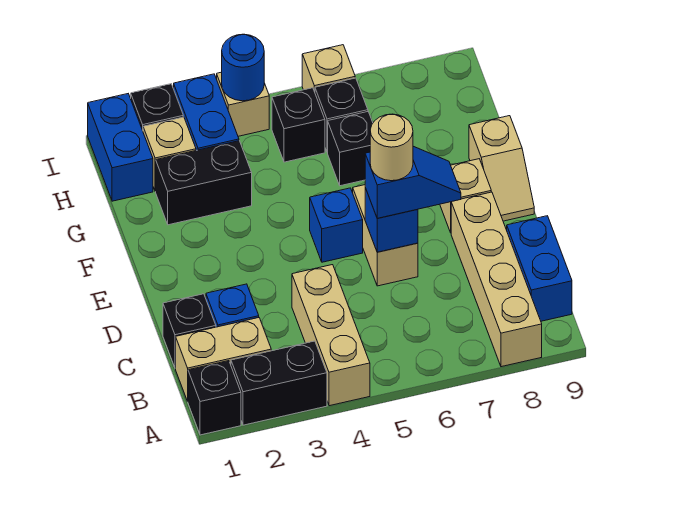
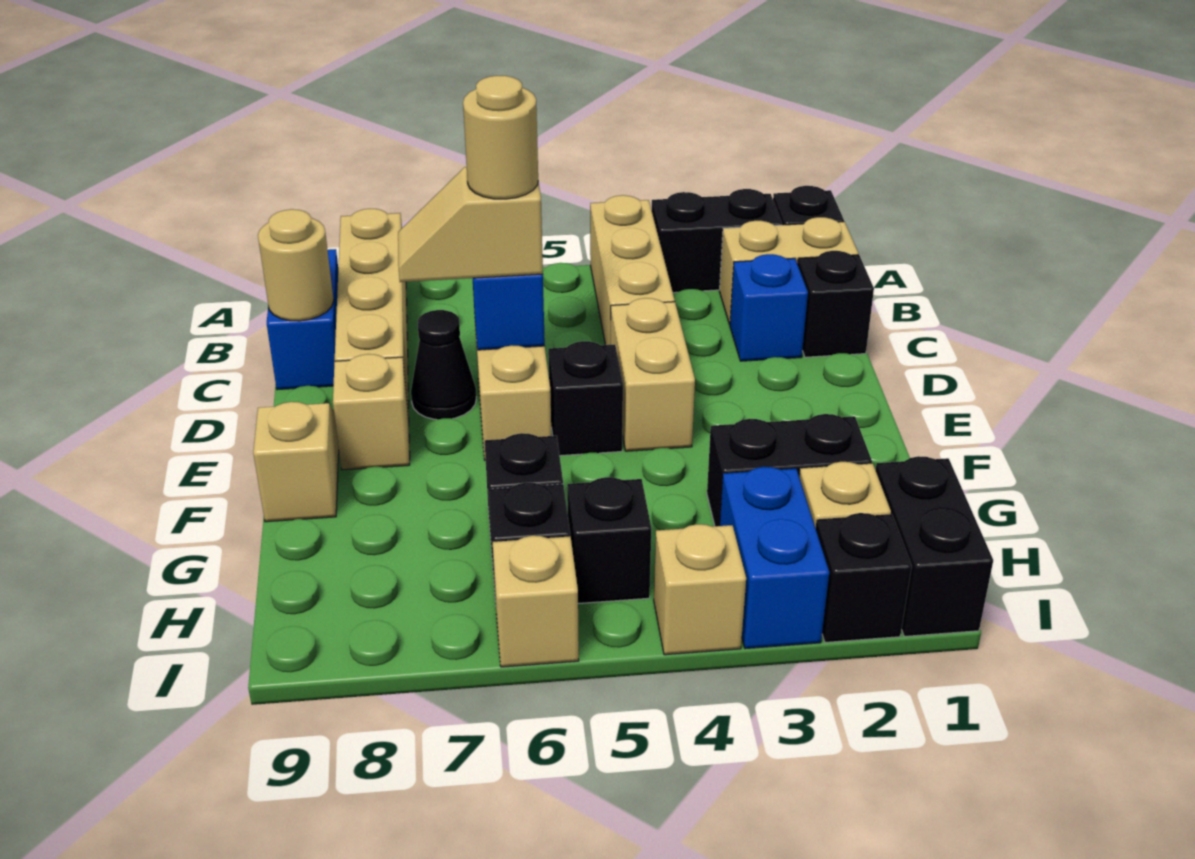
none -> tan 1x1 round brick [258,209,334,321]
none -> tan 1x2 brick [611,298,695,451]
blue 1x2 slope [365,146,461,218] -> tan 1x2 slope [398,167,543,282]
none -> black 1x1 cone [411,310,476,420]
blue 1x1 brick [310,188,363,262] -> black 1x1 brick [548,341,623,456]
blue 1x2 brick [88,94,153,201] -> black 1x2 brick [876,456,993,636]
blue 1x1 round brick [222,34,264,101] -> none

